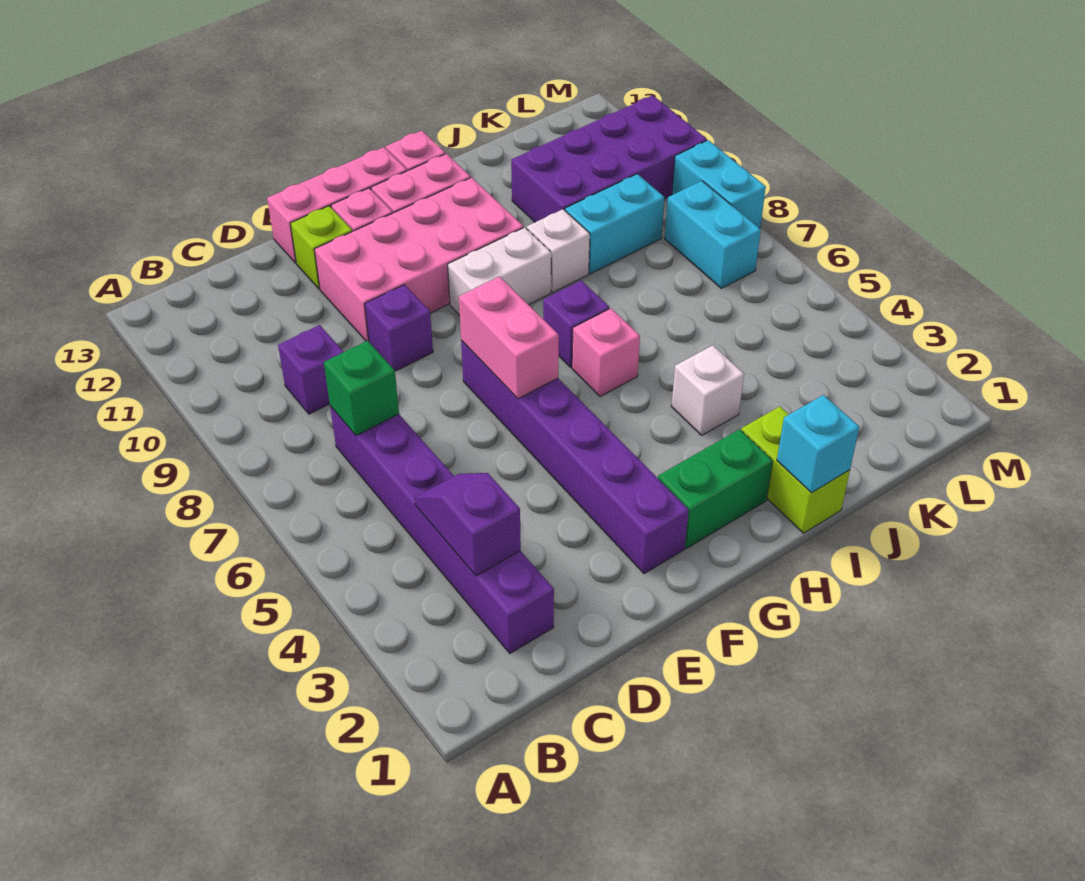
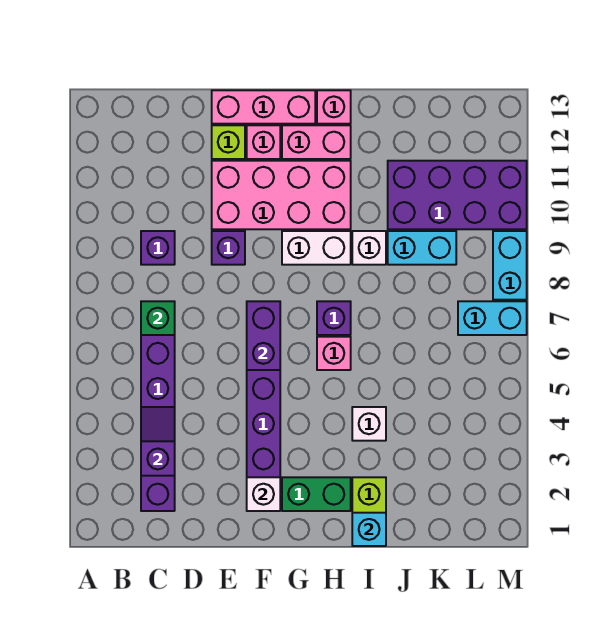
none -> white 1x1 brick [247,477,280,511]
pink 1x2 brick [459,277,559,399] -> purple 1x2 brick [247,301,280,370]
cyan 1x2 brick [665,181,761,289] -> cyan 1x2 brick turned to [458,301,527,335]

